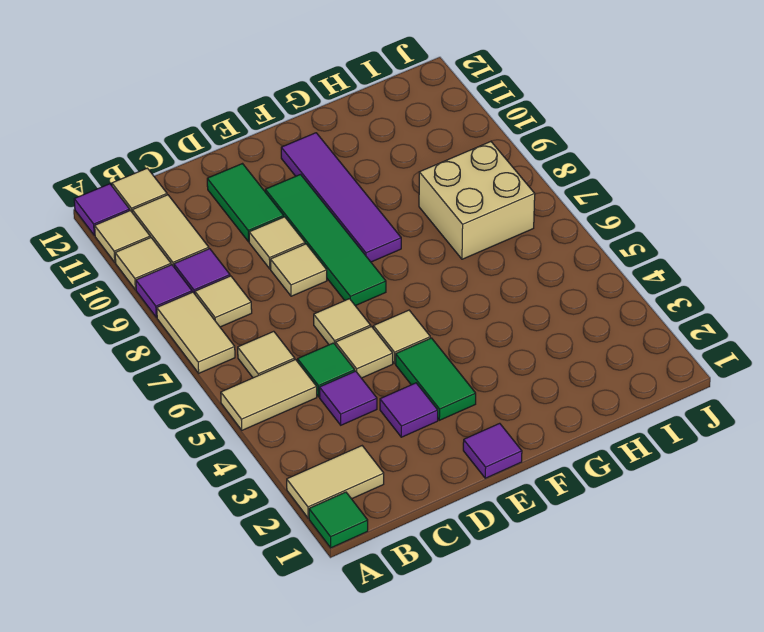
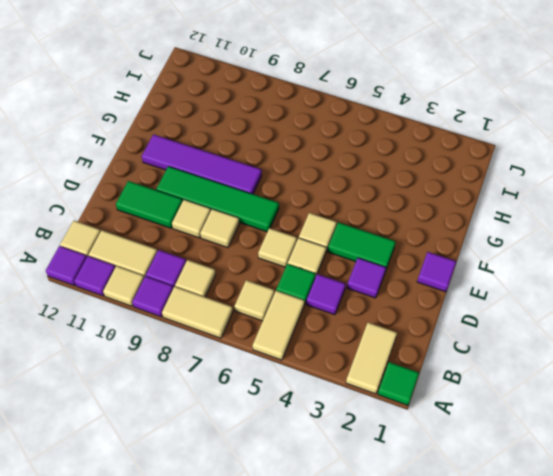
tan 1x1 tile [95,211,150,262] -> purple 1x1 tile [74,256,115,296]
tan 2x2 brick [419,141,535,259] -> none

